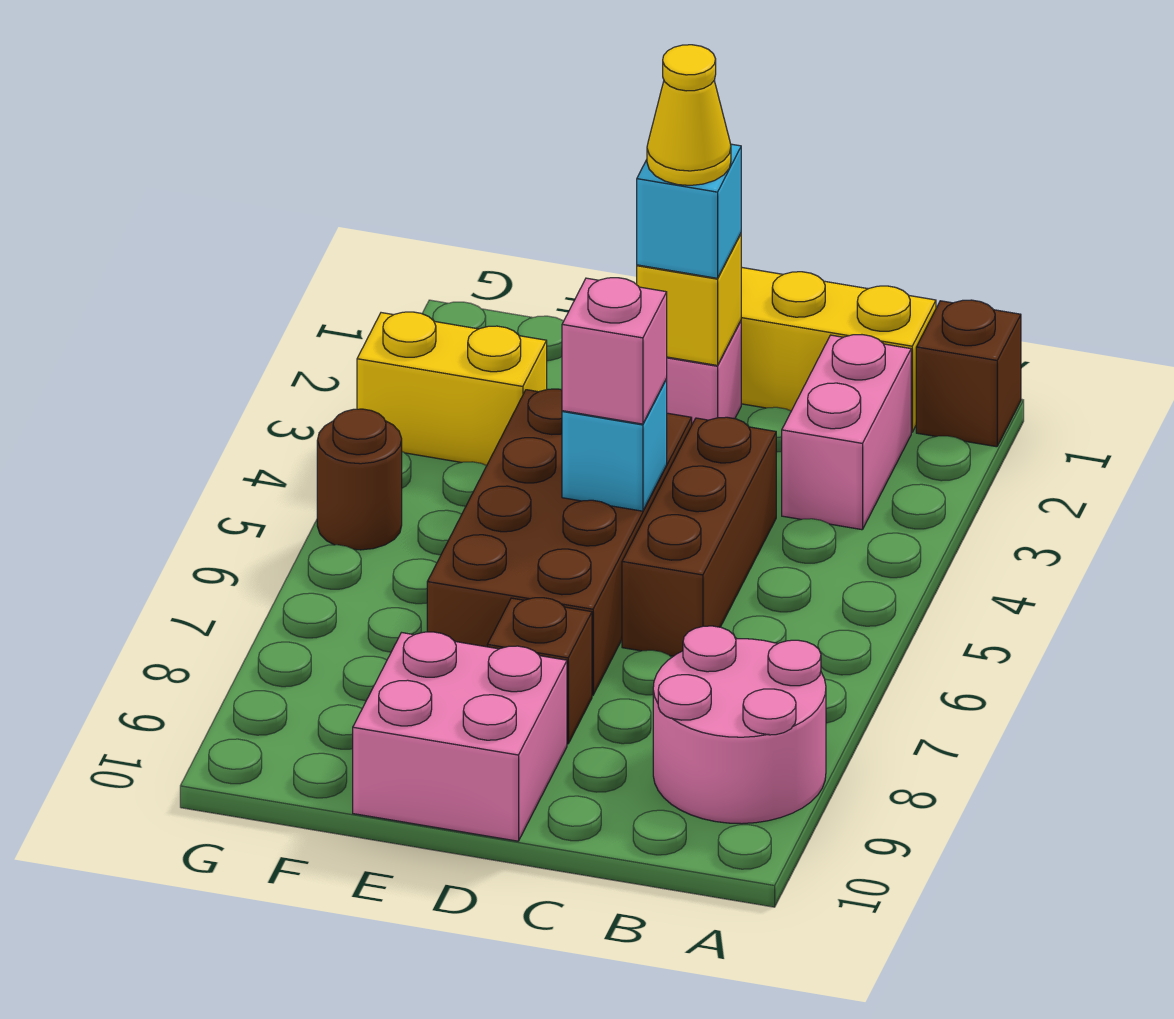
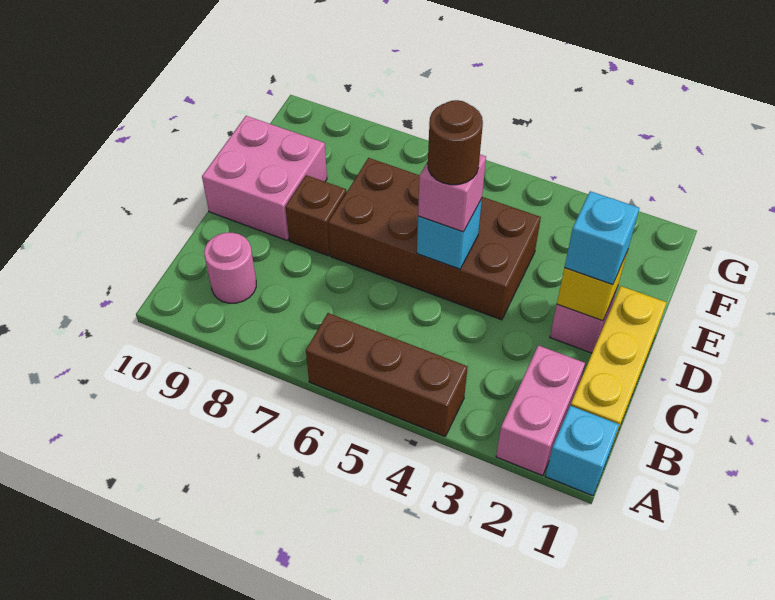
brown 1x1 brick [916,300,1021,447] -> cyan 1x1 brick [545,405,619,496]
pink 2x2 round brick [653,626,826,824] -> pink 1x1 round brick [204,233,256,303]
pink 1x2 brick [782,335,911,530] -> pink 1x2 brick turned to [496,345,585,476]
brown 1x3 brick [622,417,776,656] -> brown 1x3 brick moved to [306,313,468,436]
yellow 1x1 cone [647,45,731,185] -> none
yellow 1x2 brick [357,312,547,466] -> none
brown 1x1 round brick [317,409,402,550] -> brown 1x1 round brick moved to [428,100,483,185]

